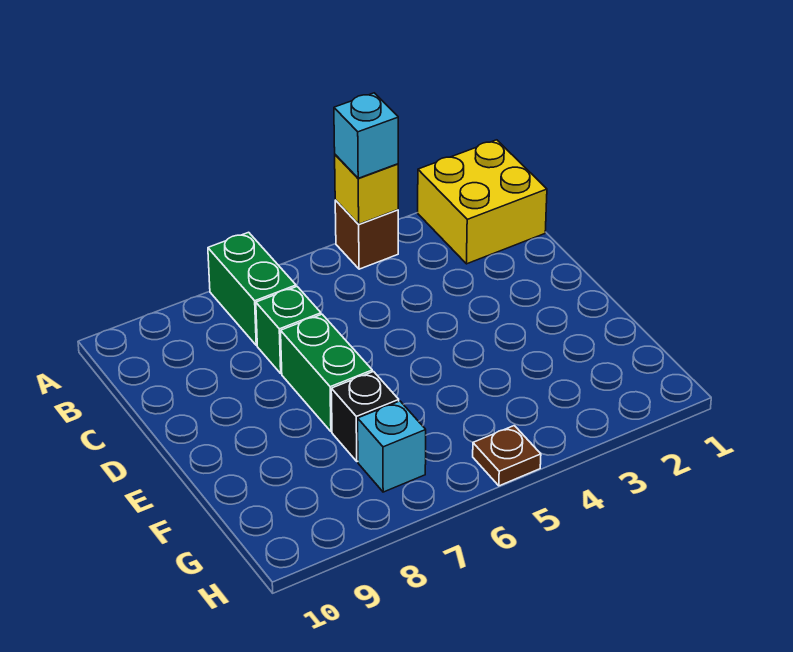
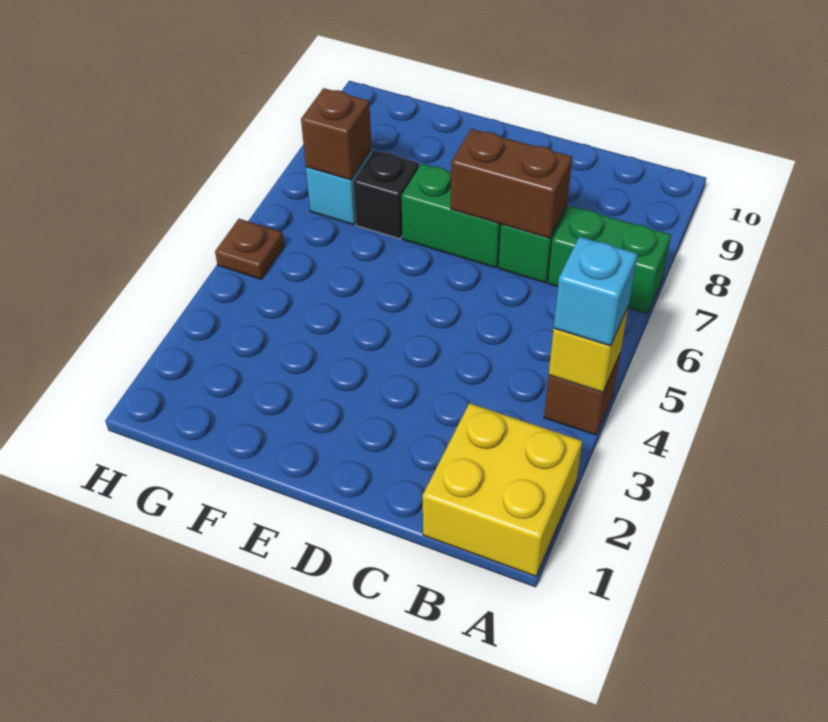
none -> brown 1x2 brick [451,129,572,238]
none -> brown 1x1 brick [301,88,372,180]

